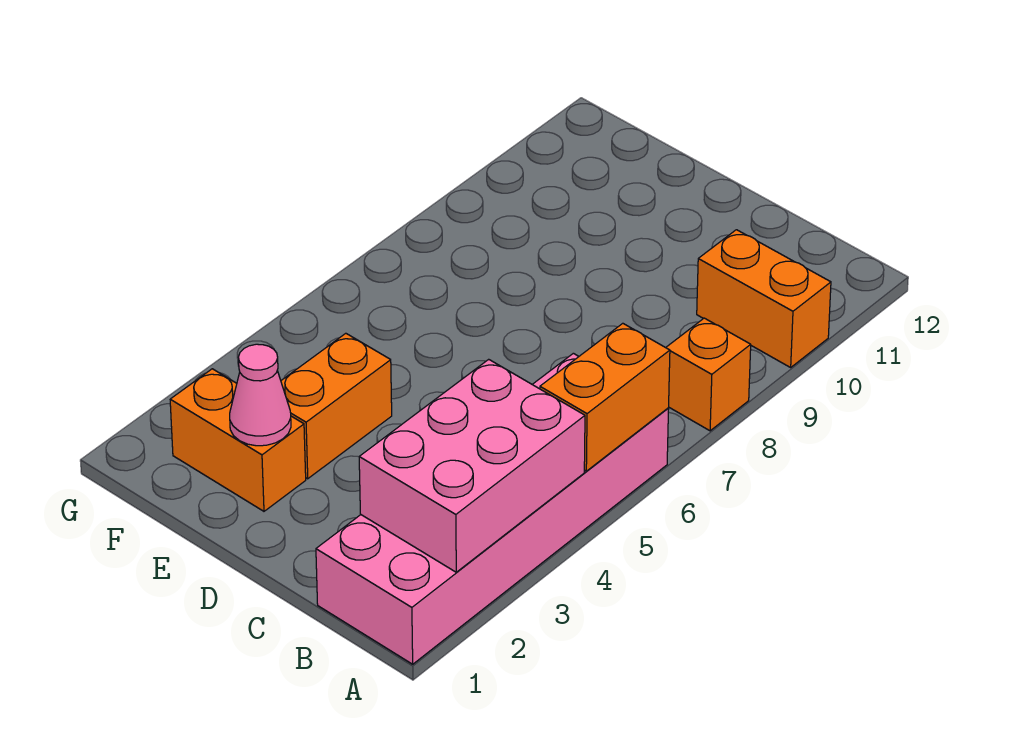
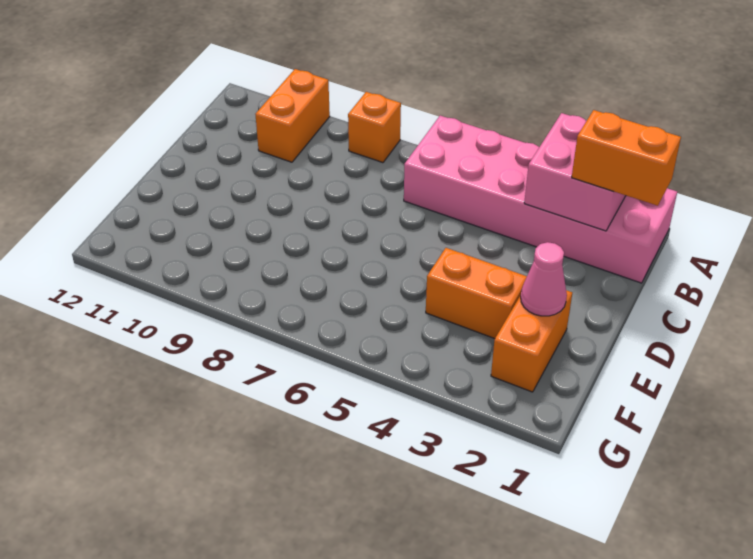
pink 2x3 brick [359,359,585,572] -> pink 2x2 brick [524,113,626,231]
orange 1x2 brick [540,323,670,471] -> orange 1x2 brick moved to [572,110,681,206]

